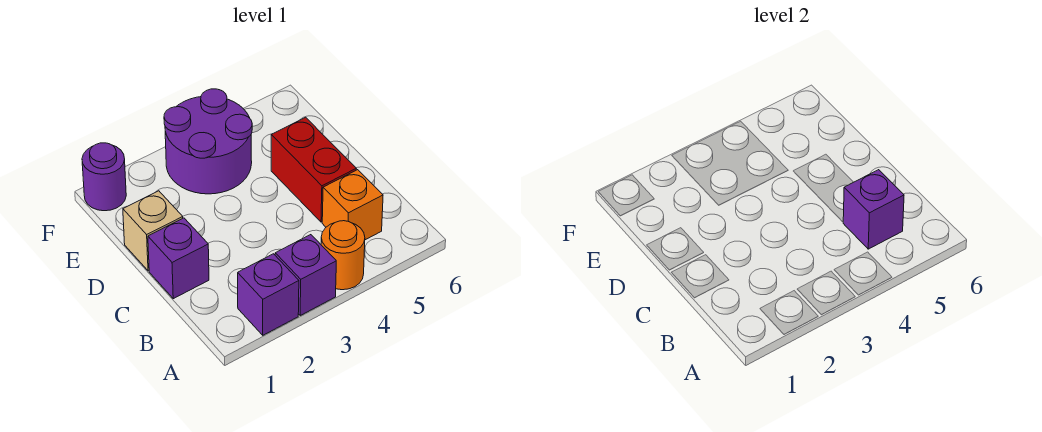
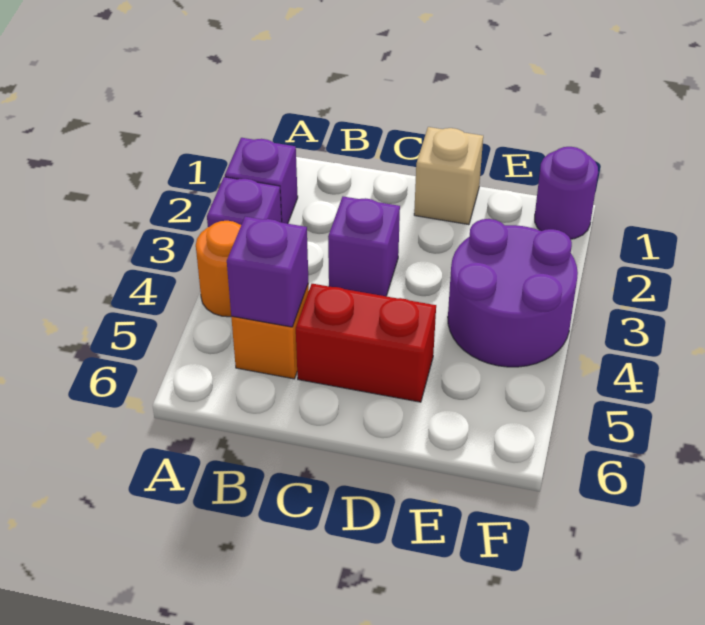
purple 1x1 brick [148,218,209,299] -> purple 1x1 brick moved to [328,197,400,296]

